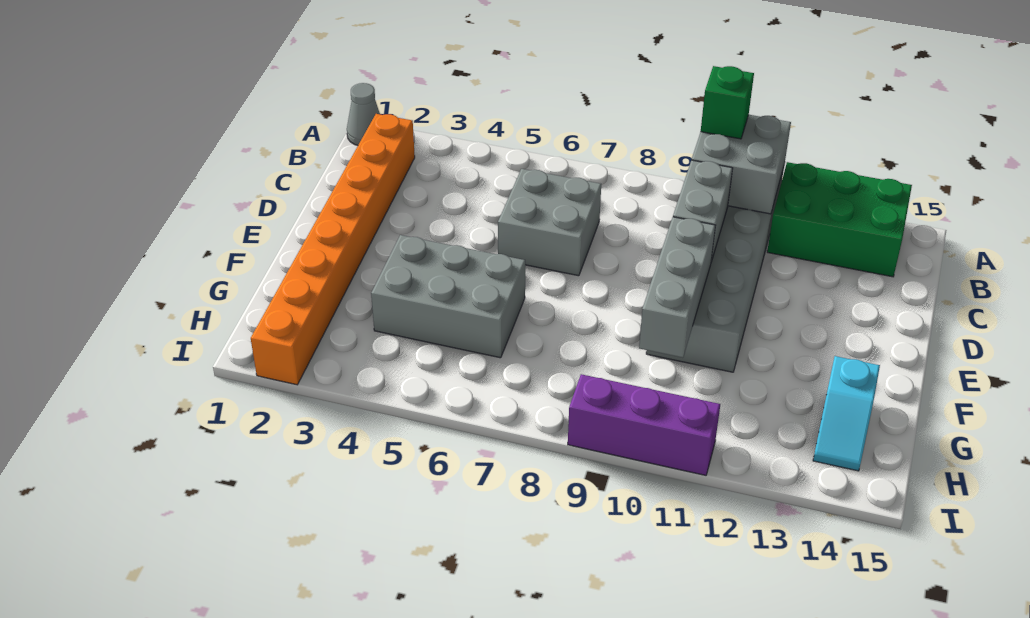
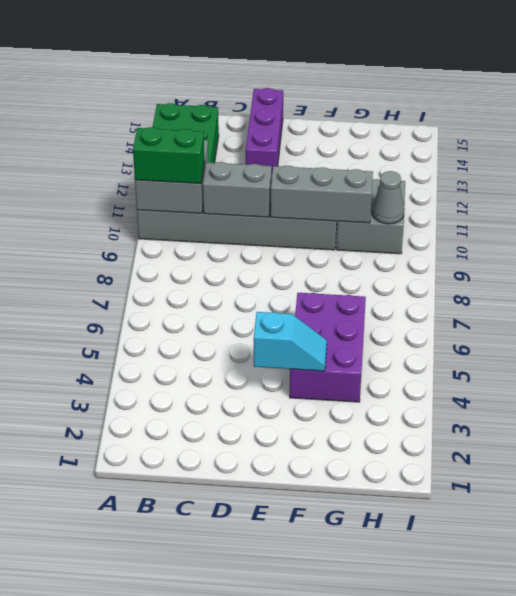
grey 1x1 cone [347,83,380,145] -> grey 1x1 cone moved to [372,171,404,224]
green 1x1 brick [701,66,754,139] -> green 1x2 brick [133,127,204,184]
orange 1x8 brick [251,114,415,385] -> none
grey 2x2 brick [498,169,601,276] -> grey 2x2 brick moved to [337,179,405,254]
grey 2x3 brick [371,235,525,358] -> purple 2x3 brick [290,293,366,402]
cyan 1x2 slope [813,356,880,471] -> cyan 1x2 slope moved to [254,312,327,371]
purple 1x3 brick [568,374,720,475] -> purple 1x3 brick moved to [246,88,283,173]

